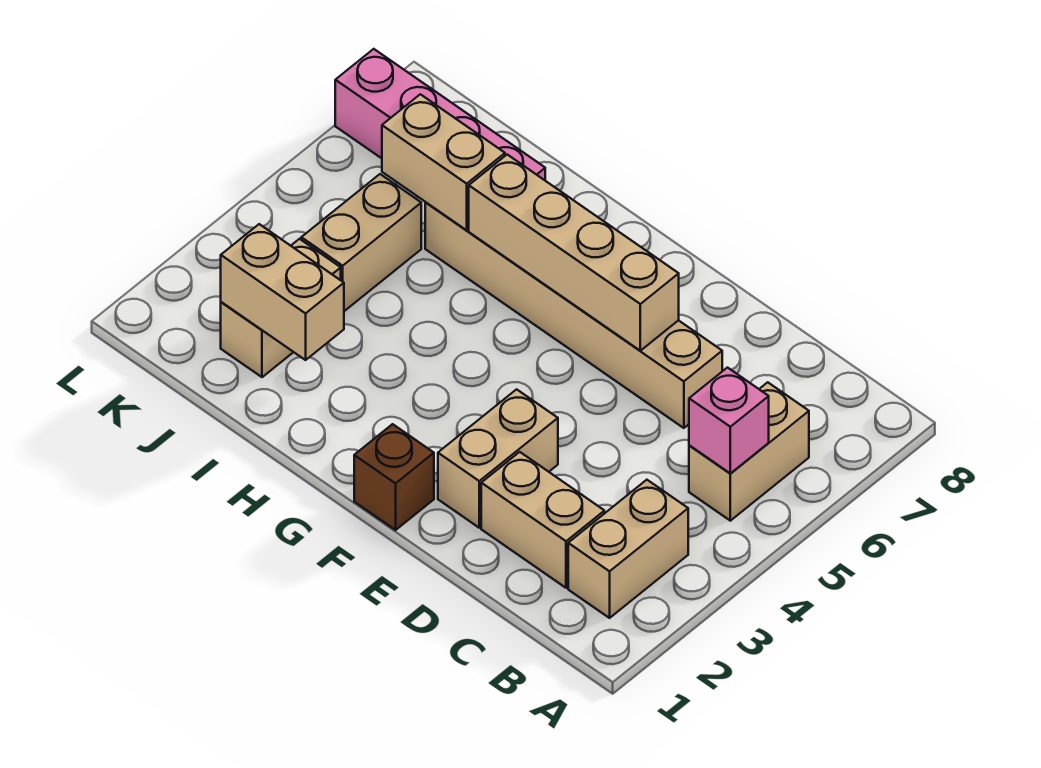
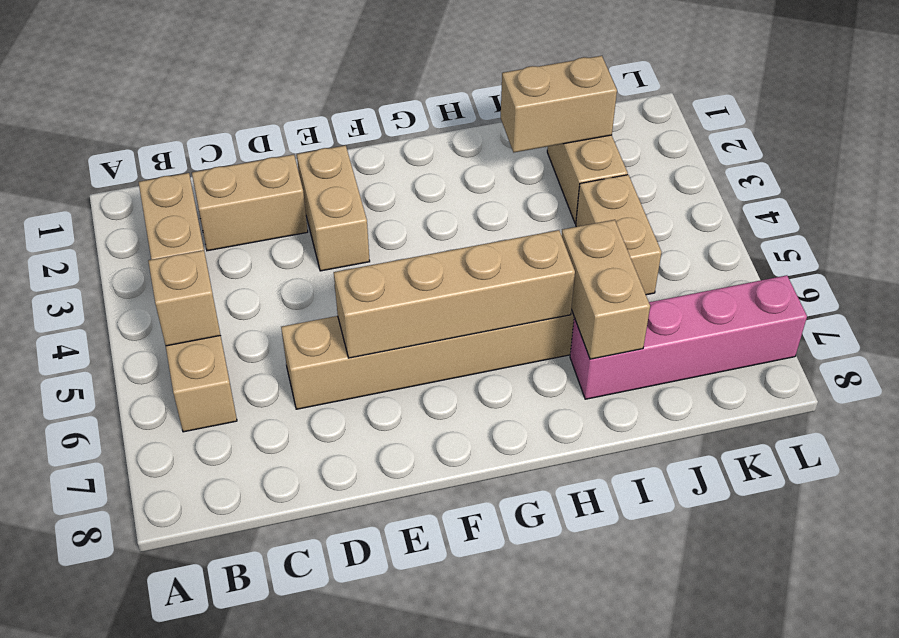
pink 1x1 brick [689,368,769,473] -> tan 1x1 brick [148,250,221,346]
brown 1x1 brick [354,424,434,530] -> none
tan 1x2 brick [382,94,505,230] -> tan 1x2 brick turned to [561,220,650,359]

